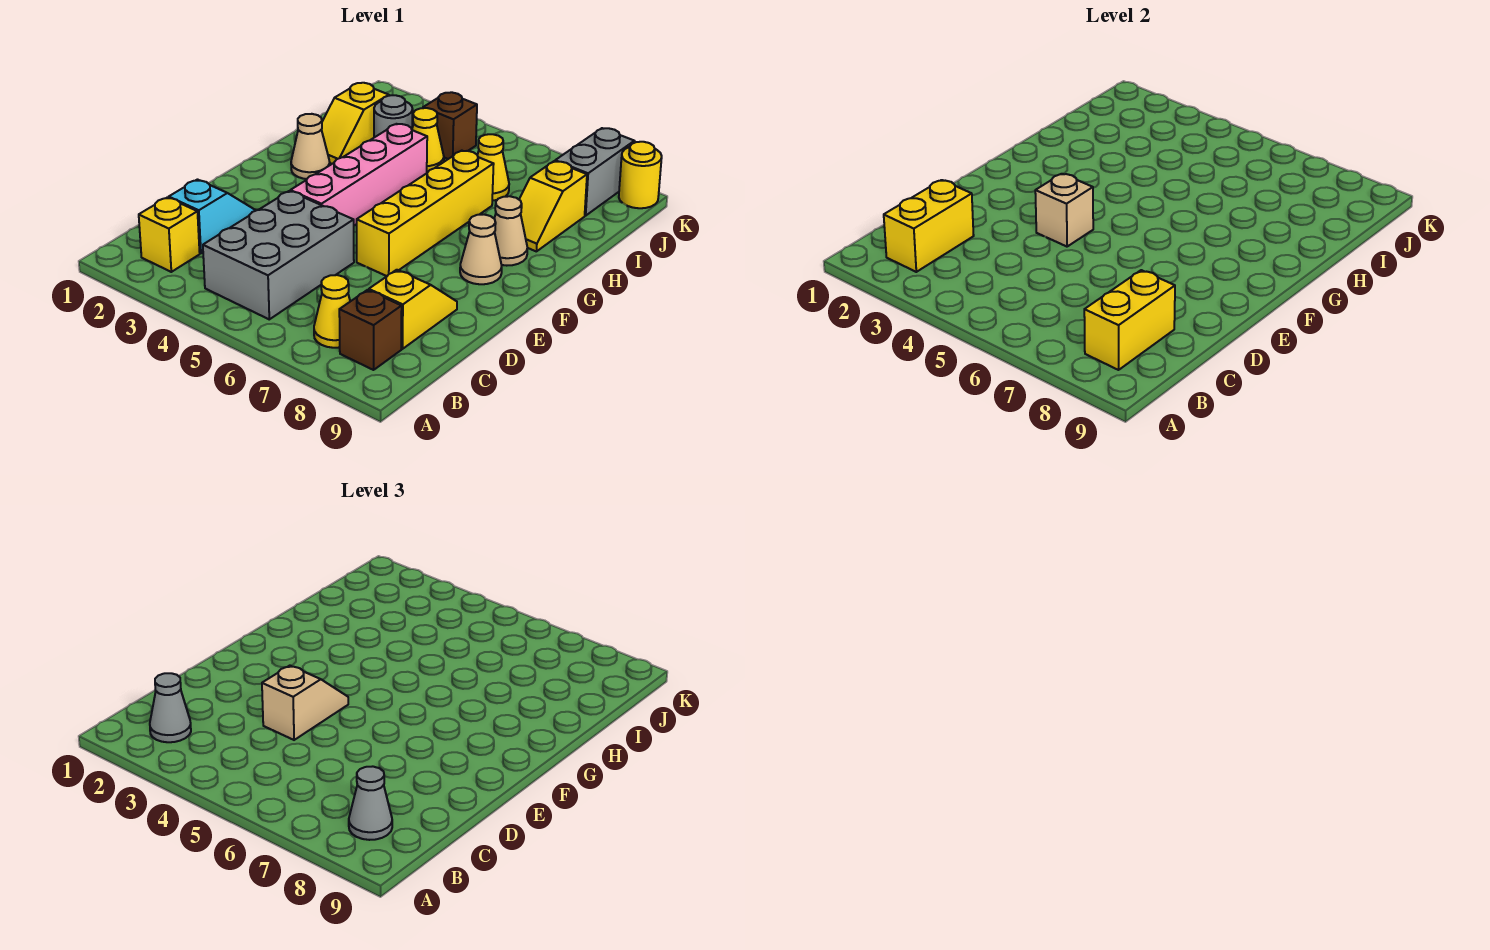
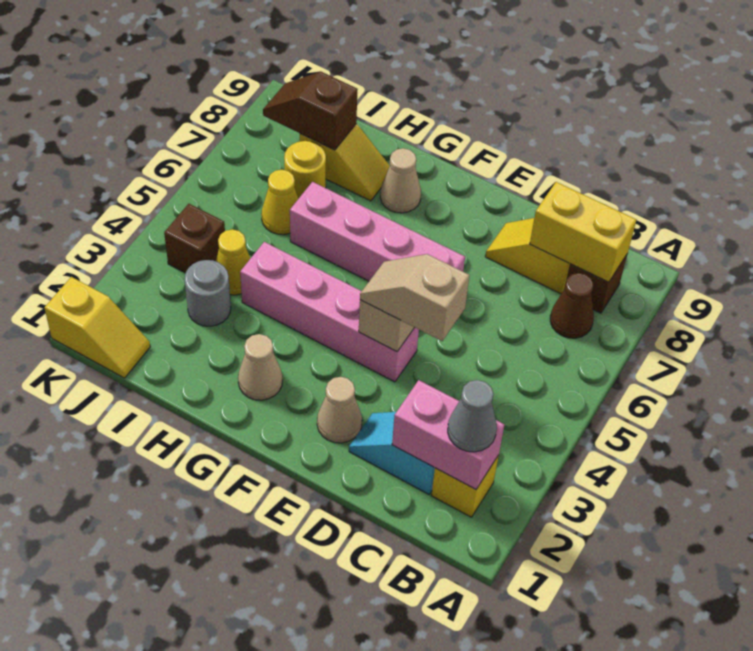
yellow 1x2 brick [884,180,974,272] -> pink 1x2 brick [392,380,504,489]
grey 2x3 brick [203,191,354,319] -> none
yellow 1x1 cone [314,275,350,348] -> brown 1x1 cone [550,273,594,338]
grey 1x1 cone [349,766,392,840] -> none
yellow 1x4 brick [357,151,494,276] -> pink 1x4 brick [290,182,465,281]
tan 1x1 cone [460,214,502,284] -> tan 1x1 cone moved to [317,377,362,443]
yellow 1x2 slope [321,83,389,164] -> yellow 1x2 slope moved to [45,277,150,378]
none -> brown 1x2 slope [263,72,358,150]
grey 1x2 brick [555,128,634,216] -> none
yellow 1x1 round brick [619,142,662,208] -> yellow 1x1 round brick moved to [284,141,326,199]

